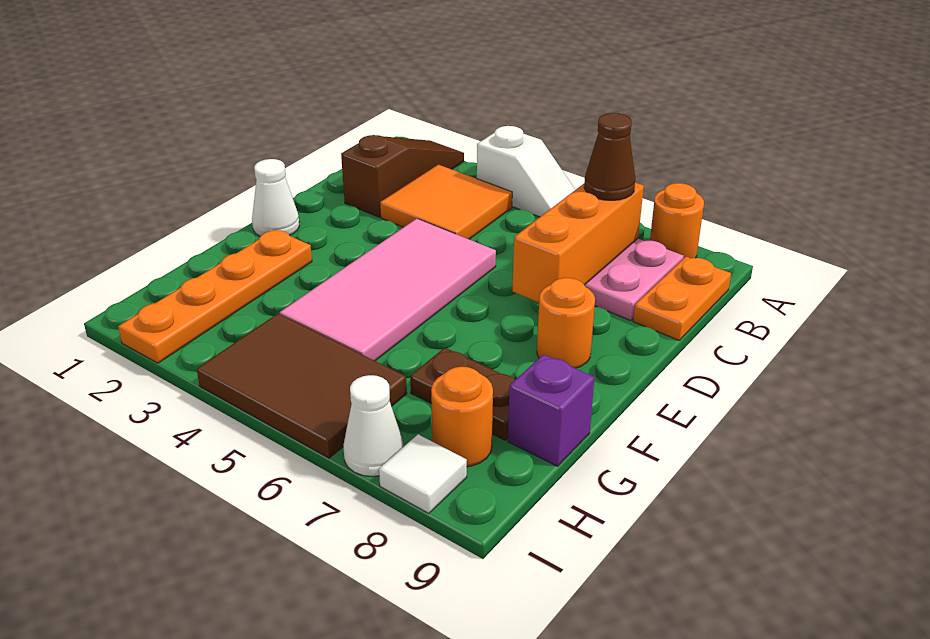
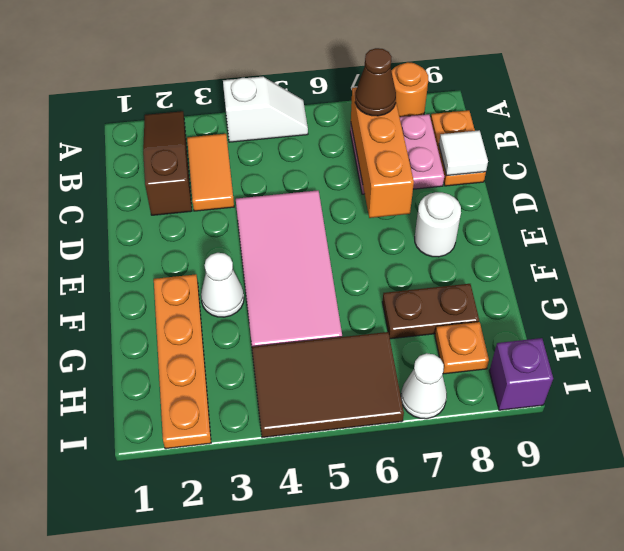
orange 2x2 tile [380,165,512,239] -> orange 1x2 tile [187,134,234,211]
white 1x1 cone [252,159,299,236] -> white 1x1 cone moved to [201,253,244,317]
orange 1x1 round brick [537,278,595,368] -> white 1x1 round brick [415,192,461,257]
purple 1x1 brick [508,354,595,466] -> purple 1x1 brick moved to [489,338,553,410]
orange 1x1 round brick [431,367,493,467] -> orange 1x1 plate [435,322,489,374]
white 1x1 tile [379,434,467,513] -> white 1x1 tile moved to [439,130,488,176]

